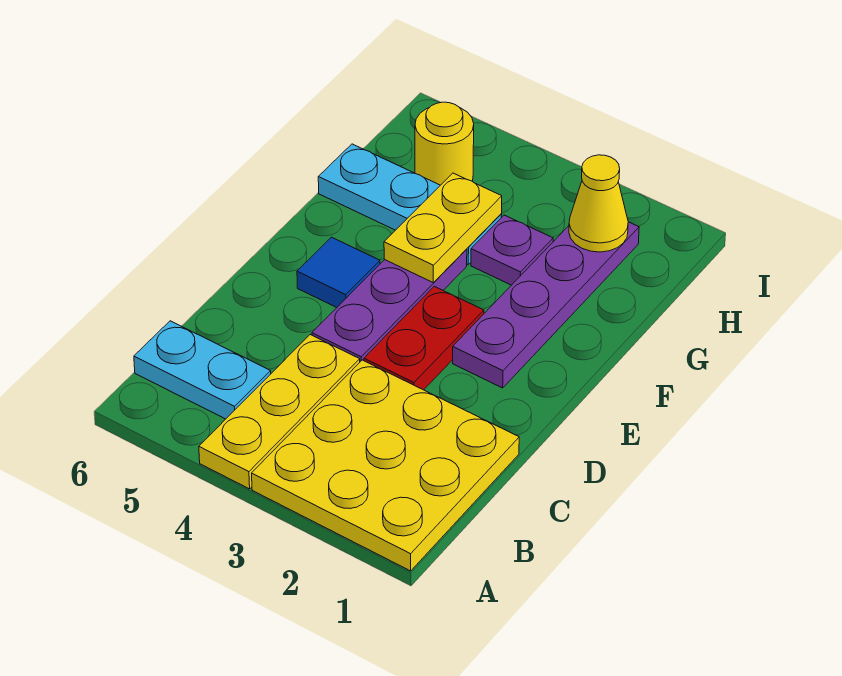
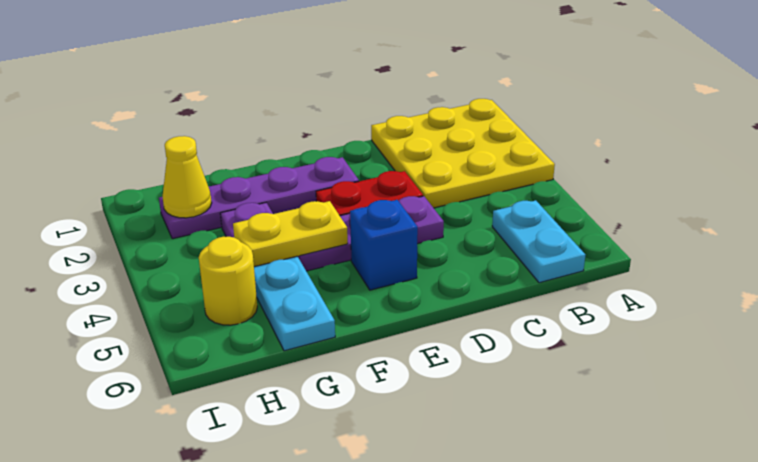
yellow 1x3 plate [199,335,360,489] -> none
blue 1x1 tile [297,237,380,308] -> blue 1x1 brick [350,200,418,290]

